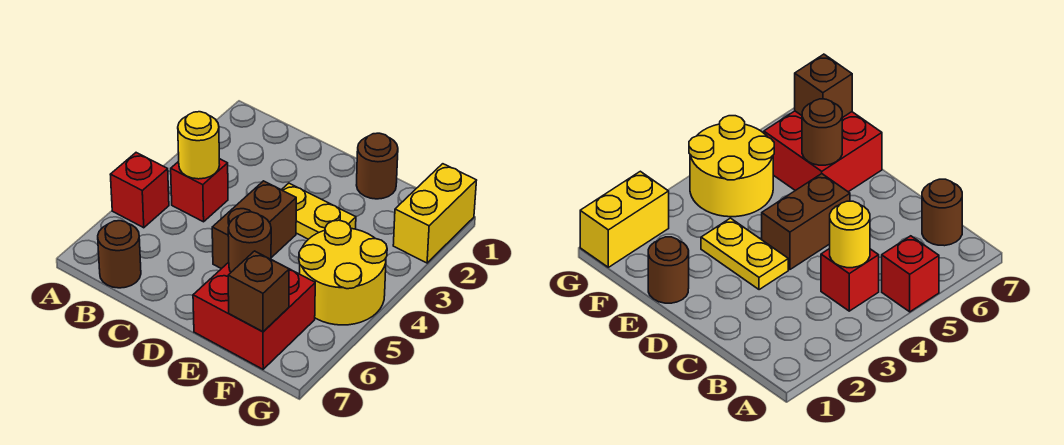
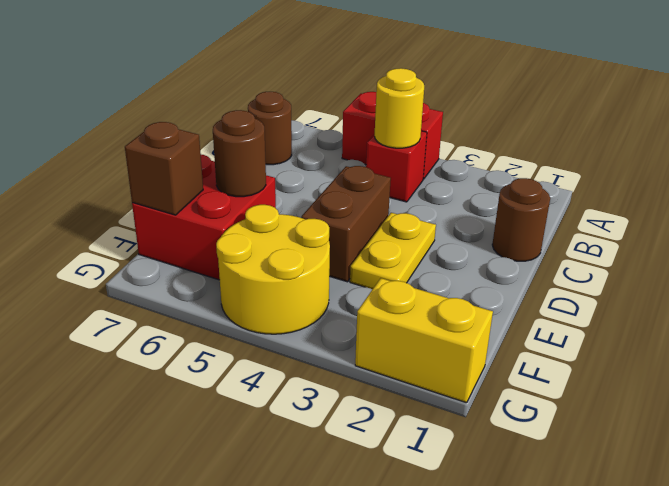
red 1x1 brick [110,153,169,228] -> red 1x2 brick [342,92,443,179]
brown 1x2 brick [212,181,296,269] -> brown 1x2 brick turned to [301,166,391,282]
brown 1x1 round brick [357,133,398,199] -> brown 1x1 round brick moved to [492,178,550,261]

